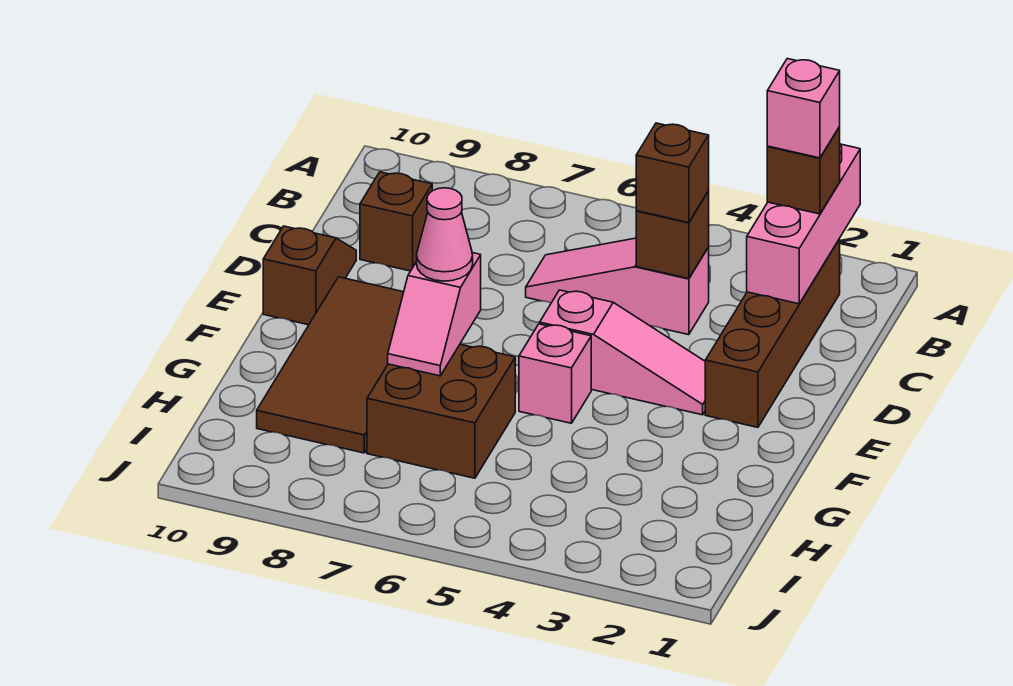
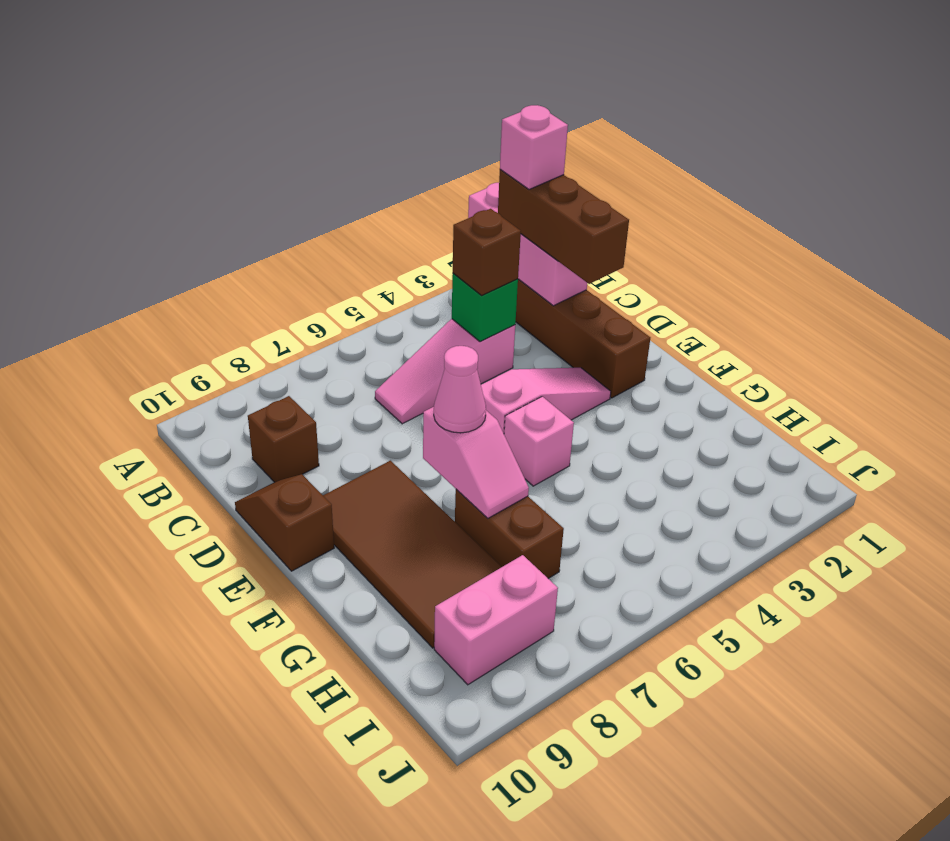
brown 1x1 brick [767,126,840,214] -> brown 1x3 brick [498,169,629,284]
brown 1x1 brick [636,191,709,279] -> green 1x1 brick [452,273,518,342]
brown 2x2 brick [367,344,515,478] -> brown 1x2 brick [455,489,564,578]
none -> pink 1x2 brick [434,555,558,685]

